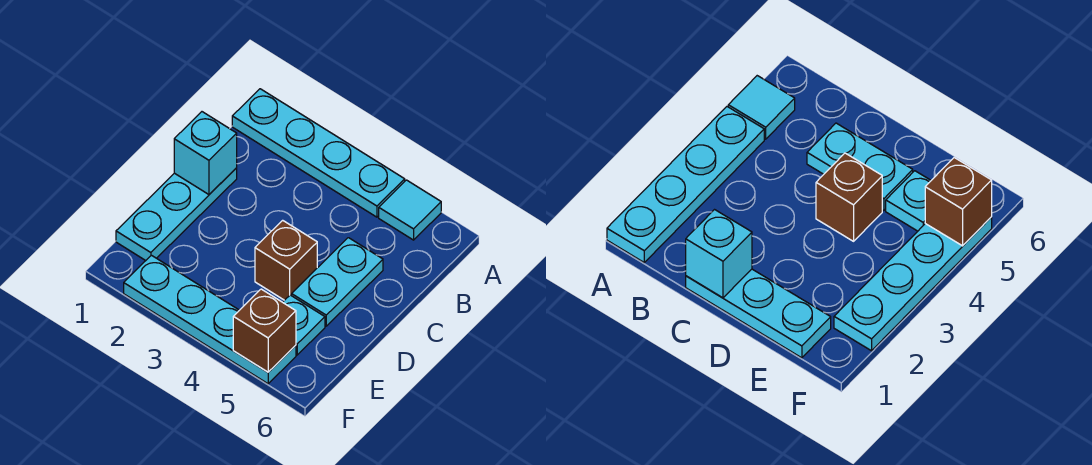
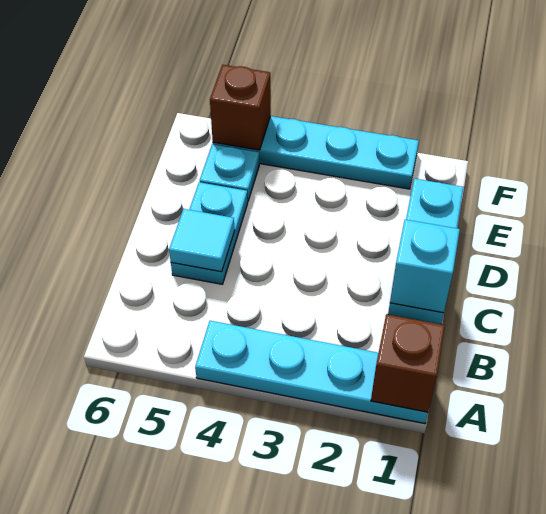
cyan 1x1 tile [379,180,441,240] -> cyan 1x1 tile moved to [169,209,235,272]
brown 1x1 brick [255,220,317,300] -> brown 1x1 brick moved to [371,314,445,412]

